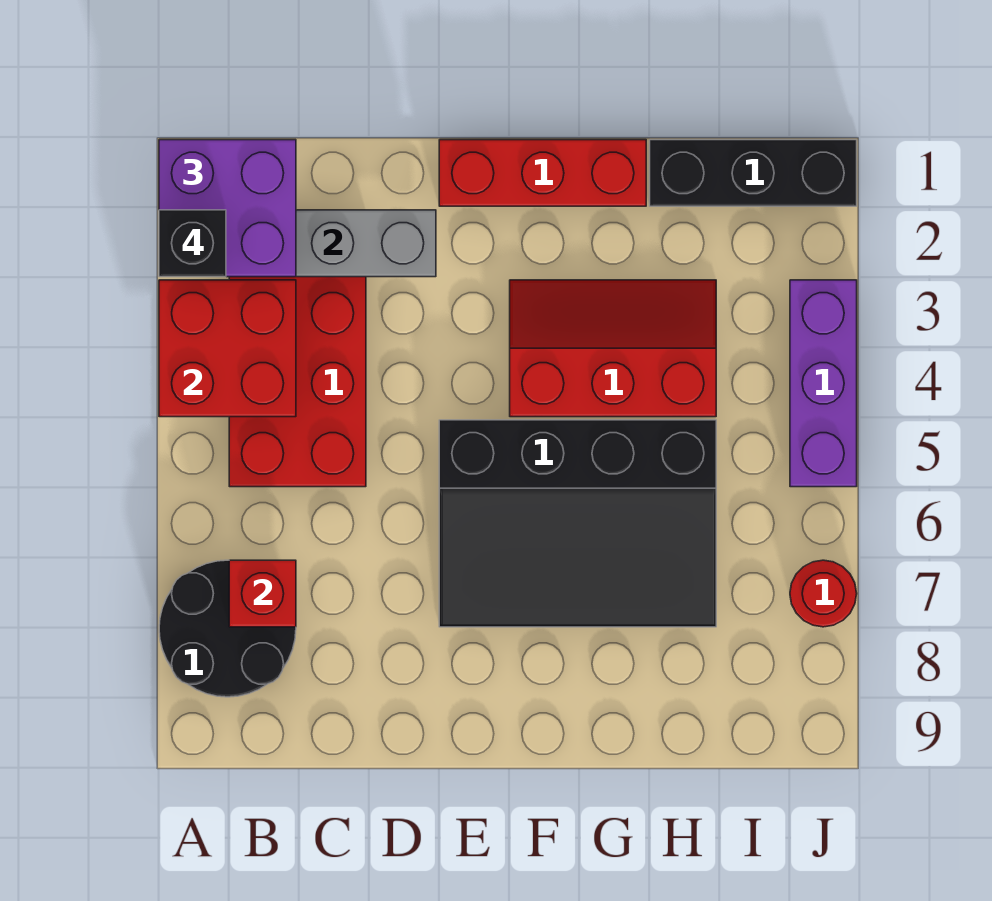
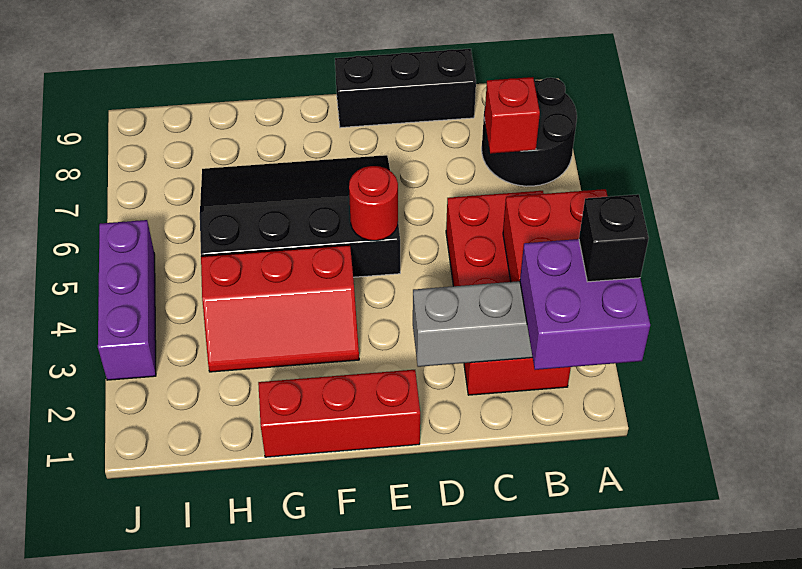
black 1x3 brick [650,140,857,206] -> black 1x3 brick moved to [335,49,476,128]
red 1x1 round brick [790,560,857,627] -> red 1x1 round brick moved to [349,166,398,241]

